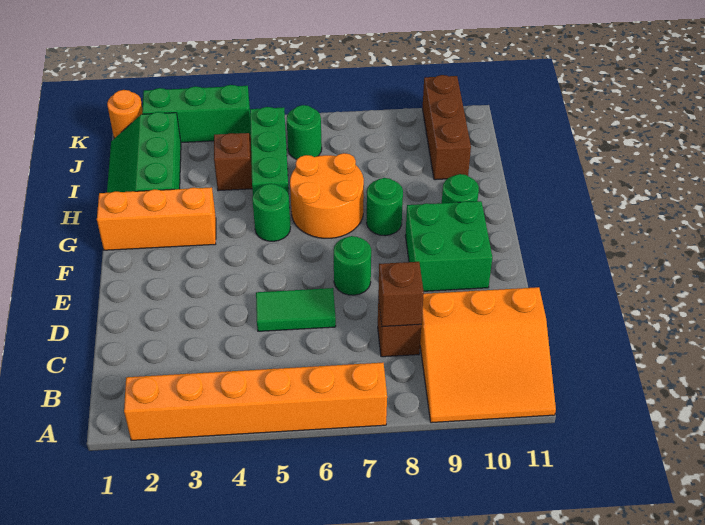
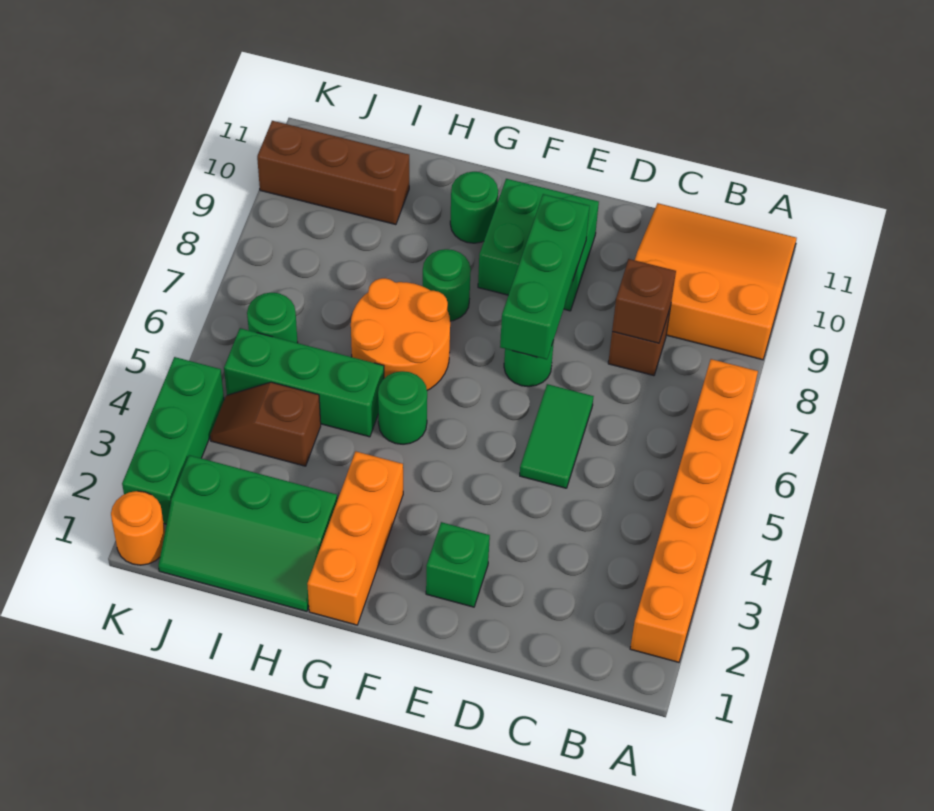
orange 3x3 slope [420,287,556,423] -> orange 3x3 slope turned to [635,203,797,360]
none -> green 1x1 brick [426,522,490,607]
none -> green 1x3 brick [500,194,590,359]

